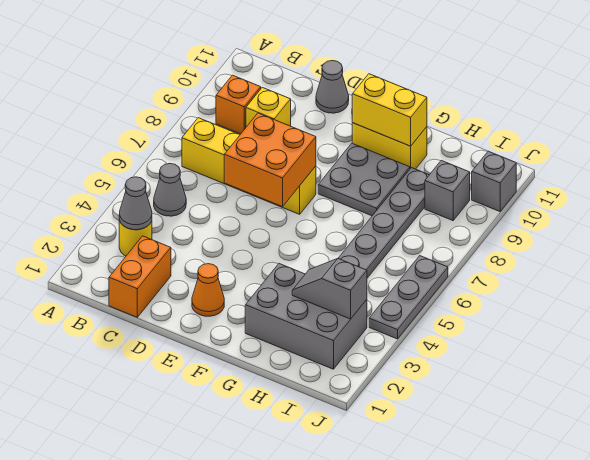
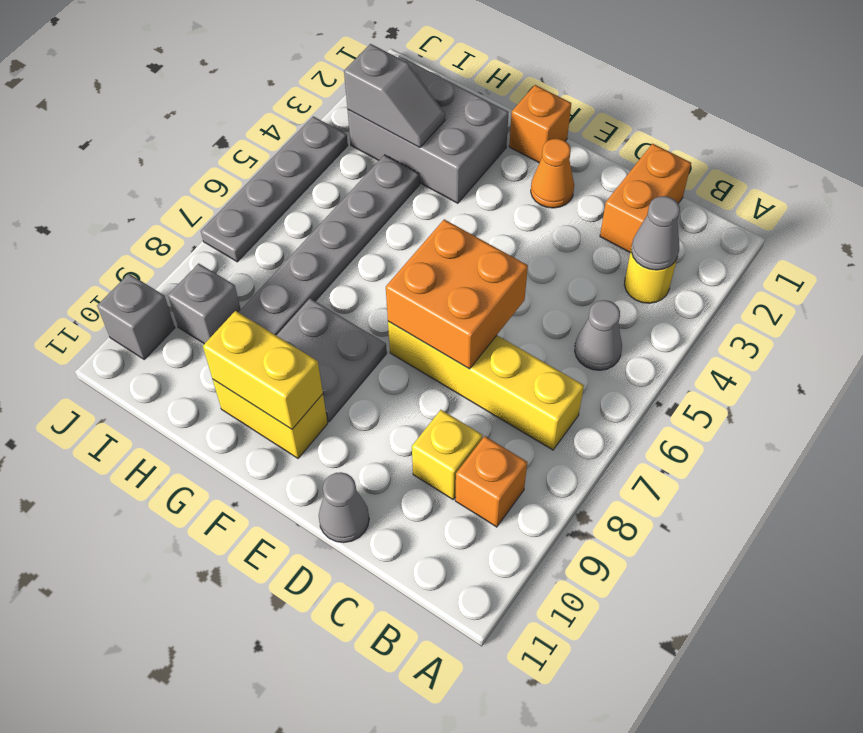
none -> orange 1x1 brick [509,85,571,163]
grey 1x3 plate [369,256,448,339] -> grey 1x4 plate [201,116,348,262]

